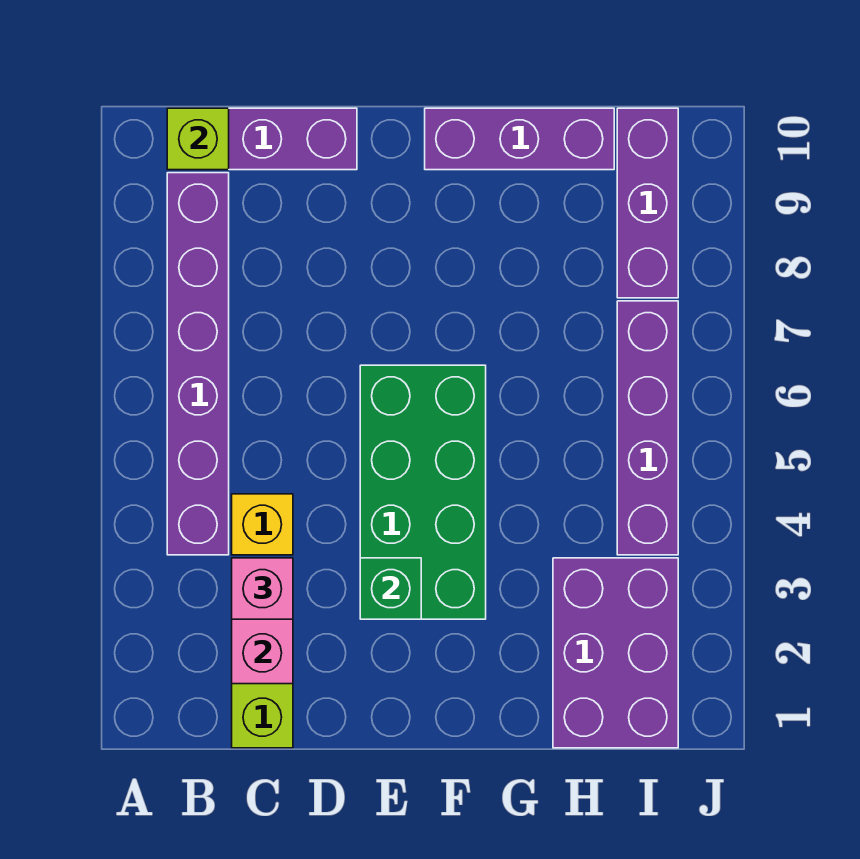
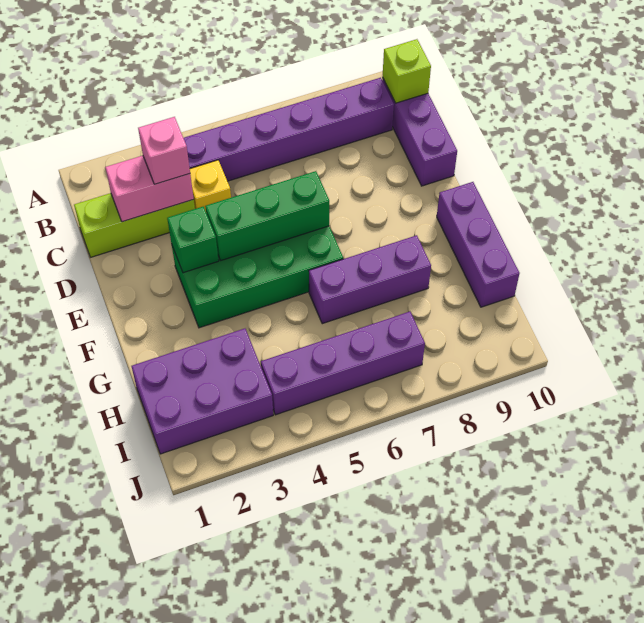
none -> green 1x3 brick [205,171,329,260]
purple 1x3 brick [617,108,678,298] -> purple 1x3 brick moved to [309,235,431,324]

